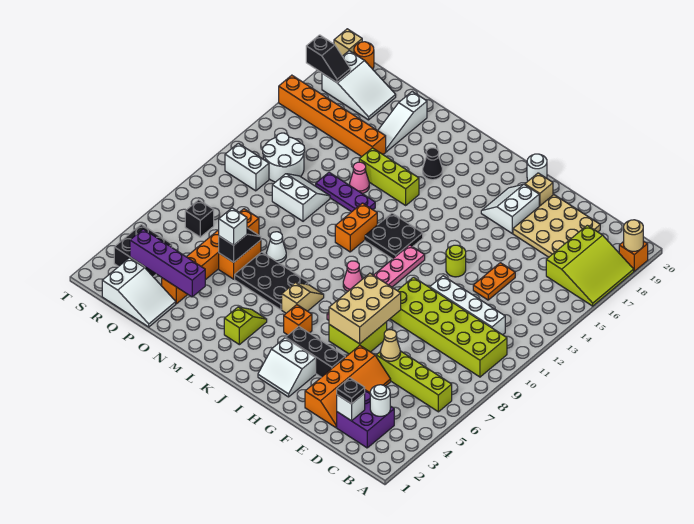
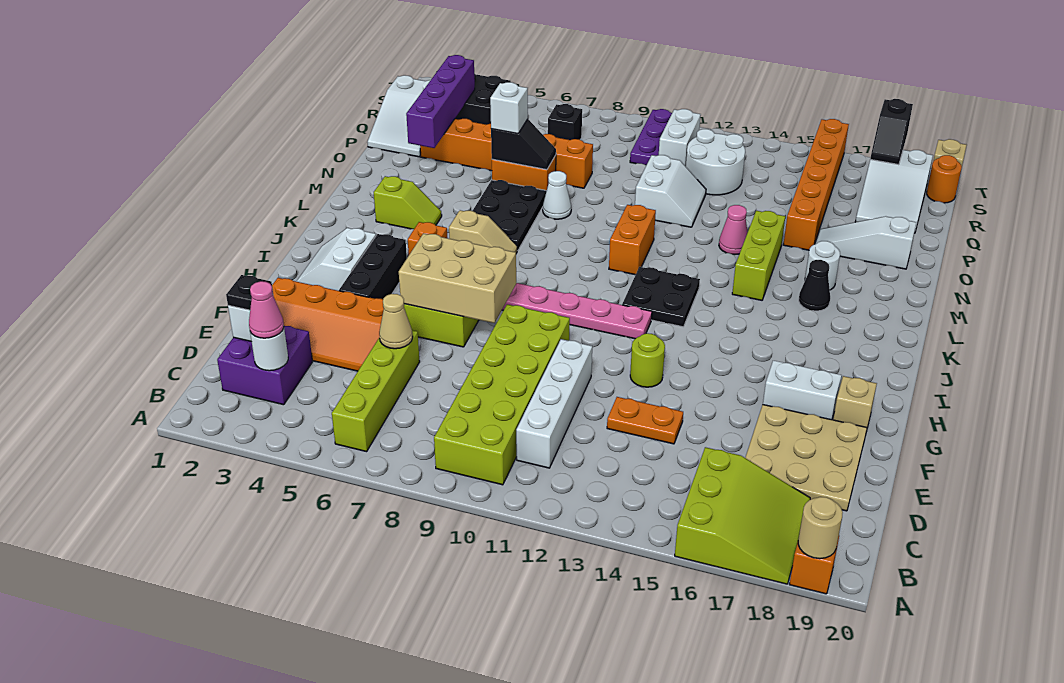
lime 3x3 slope [546,225,634,306] -> lime 3x3 slope turned to [675,447,810,584]
white 1x1 round brick [527,154,547,181] -> white 1x1 round brick moved to [805,241,840,290]
pink 1x1 cone [343,261,362,291] -> pink 1x1 cone moved to [249,281,284,338]
orange 1x2 brick [335,203,377,252] -> orange 1x2 brick turned to [609,205,656,275]
purple 1x3 plate [316,172,375,212] -> purple 1x3 plate moved to [630,109,672,165]

